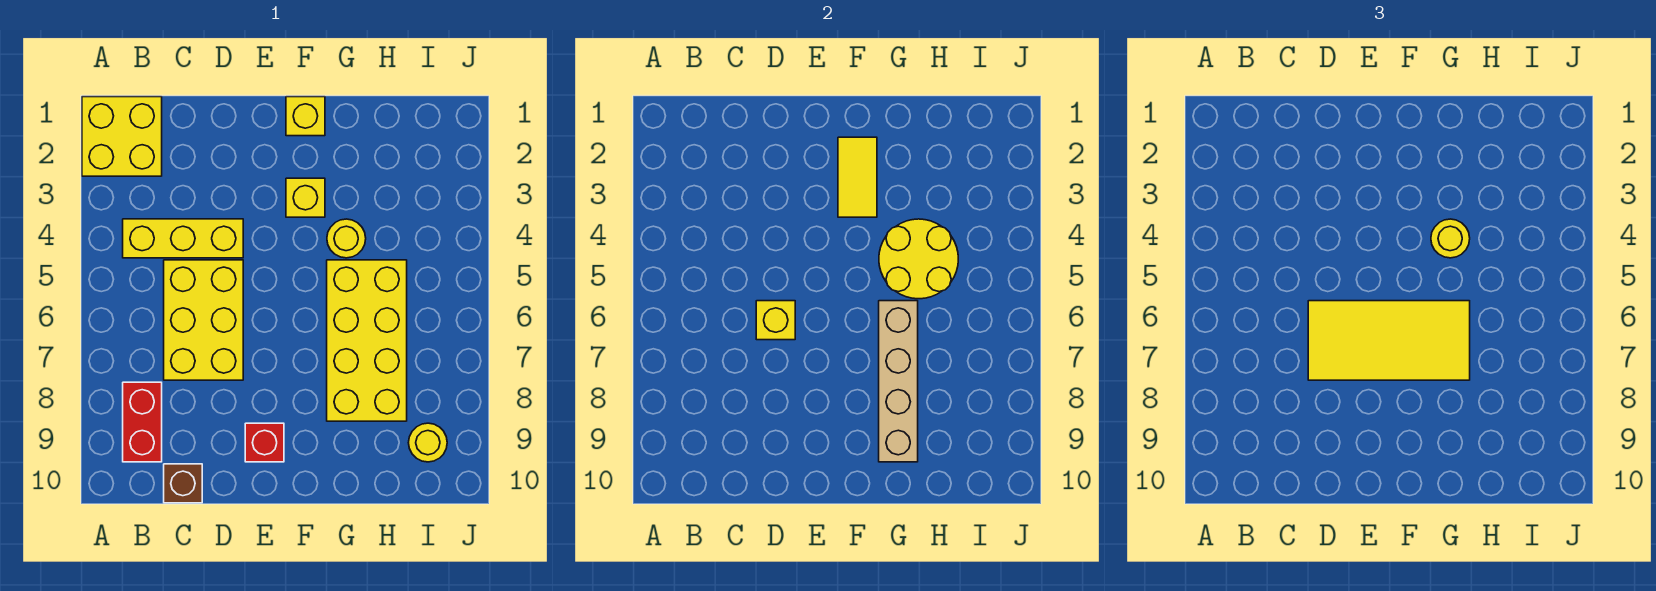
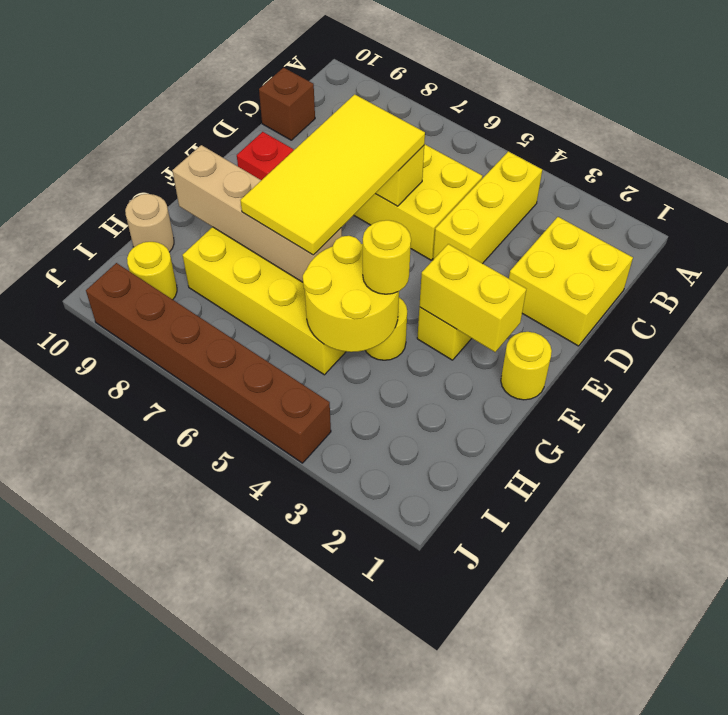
yellow 2x2 brick [82,97,162,176] -> yellow 2x2 brick moved to [509,217,633,346]
red 1x2 brick [123,382,162,462] -> none
yellow 1x1 brick [286,97,325,136] -> yellow 1x1 round brick [501,332,552,400]
yellow 1x2 tile [838,137,877,217] -> yellow 1x2 brick [419,244,526,352]
none -> tan 1x1 round brick [125,194,174,252]
none -> brown 1x6 brick [86,263,331,463]

